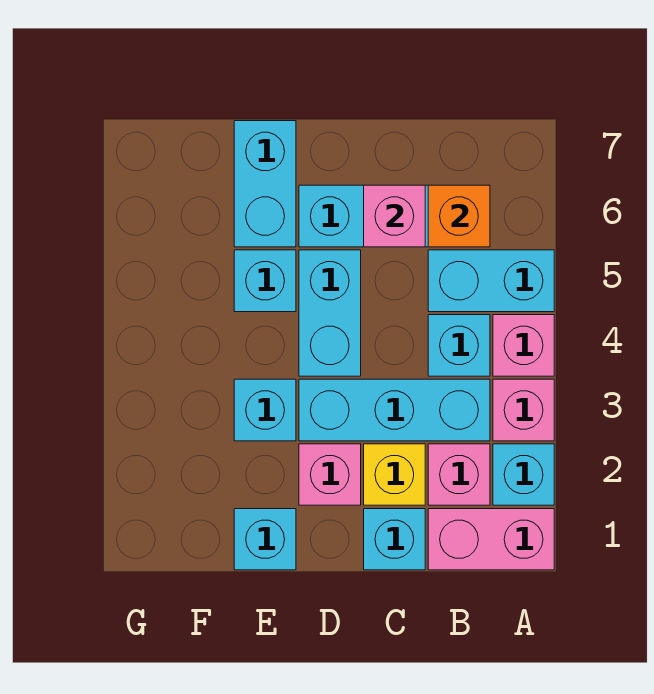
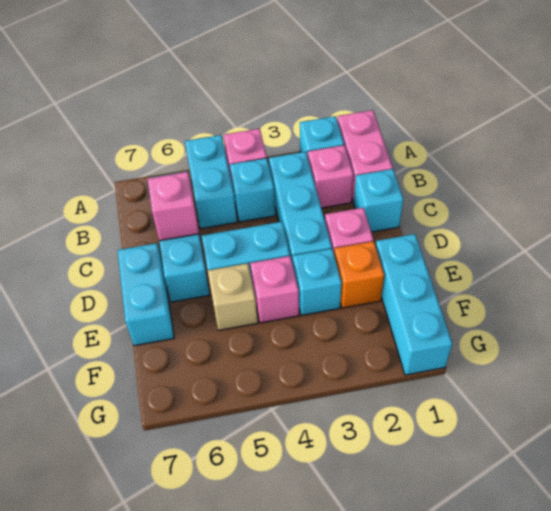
pink 1x1 brick [493,379,554,441] -> pink 1x1 brick moved to [250,256,299,323]
orange 1x1 brick [428,185,490,247] -> orange 1x1 brick moved to [334,241,384,308]
yellow 1x1 brick [364,444,425,505] -> none
cyan 1x1 brick [234,509,296,570] -> cyan 1x3 brick [375,234,452,375]
cyan 1x1 brick [234,250,296,312] -> tan 1x1 brick [208,263,258,330]
cyan 1x2 brick [234,121,296,247] -> cyan 1x2 brick turned to [118,243,174,346]

